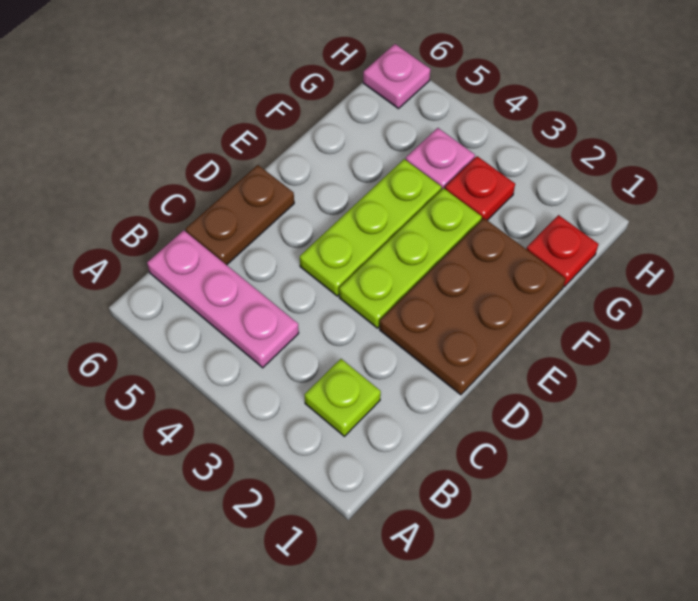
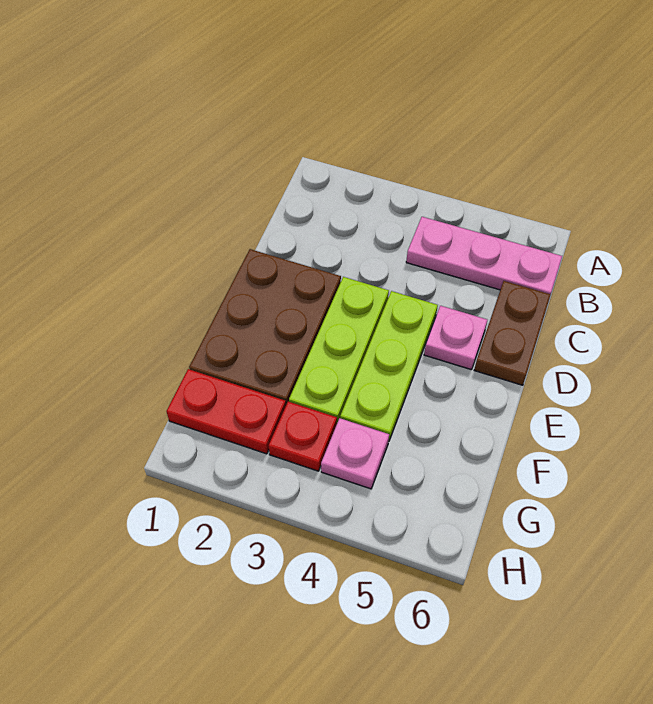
lime 1x1 plate [305,359,381,436] -> none
red 1x1 plate [527,215,598,287] -> red 1x2 plate [167,369,286,454]
pink 1x1 plate [363,44,430,109] -> pink 1x1 plate moved to [424,306,487,370]

